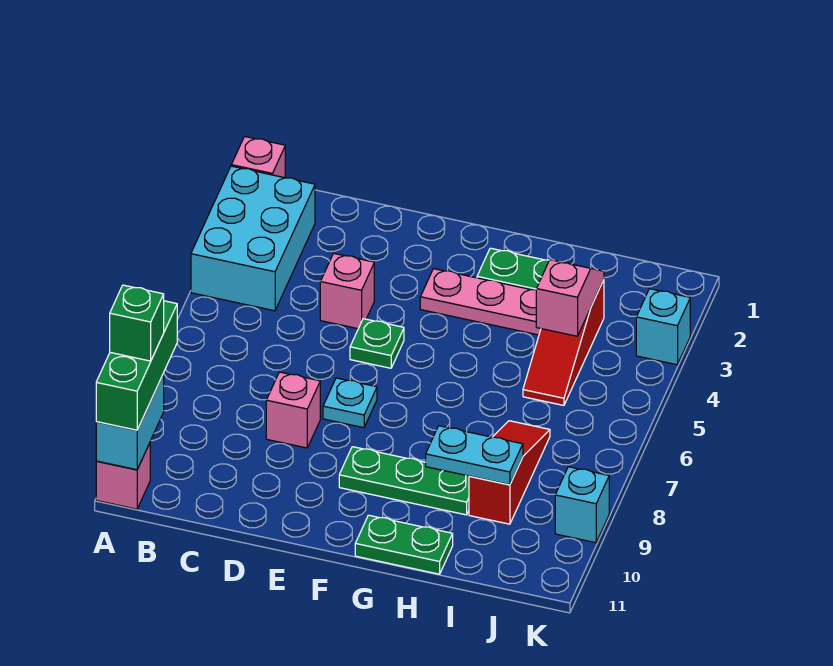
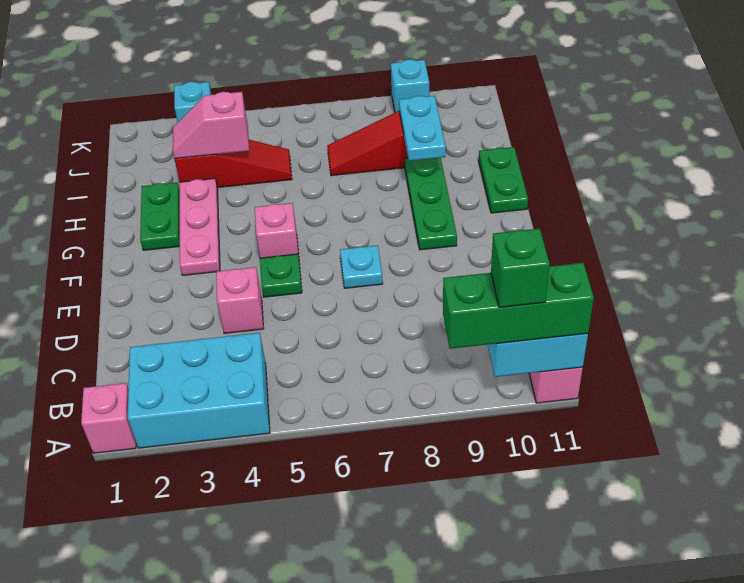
pink 1x1 brick [266,372,320,448] -> pink 1x1 brick moved to [255,203,299,258]

